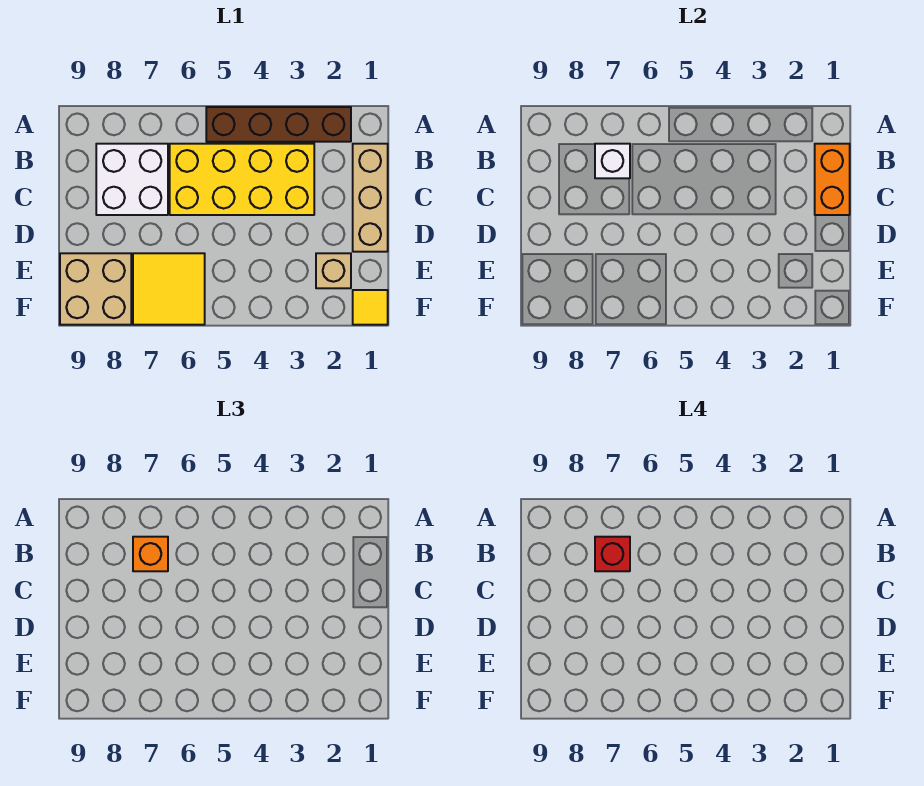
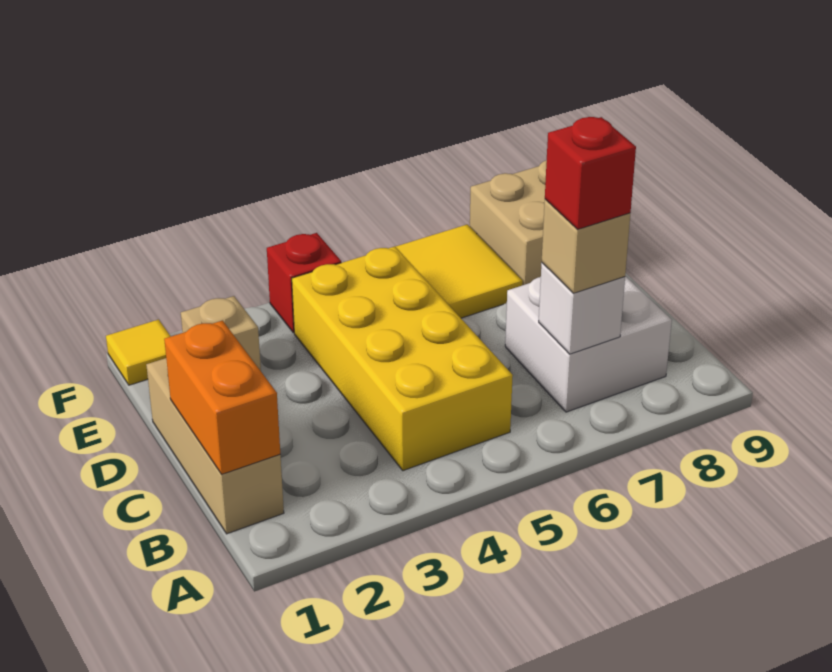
brown 1x4 brick [206,107,351,142] -> none
yellow 2x4 brick [170,144,314,215] -> yellow 2x4 brick turned to [292,246,513,471]
orange 1x1 brick [133,537,168,571] -> tan 1x1 brick [542,199,630,293]
none -> red 1x1 brick [267,233,341,333]

